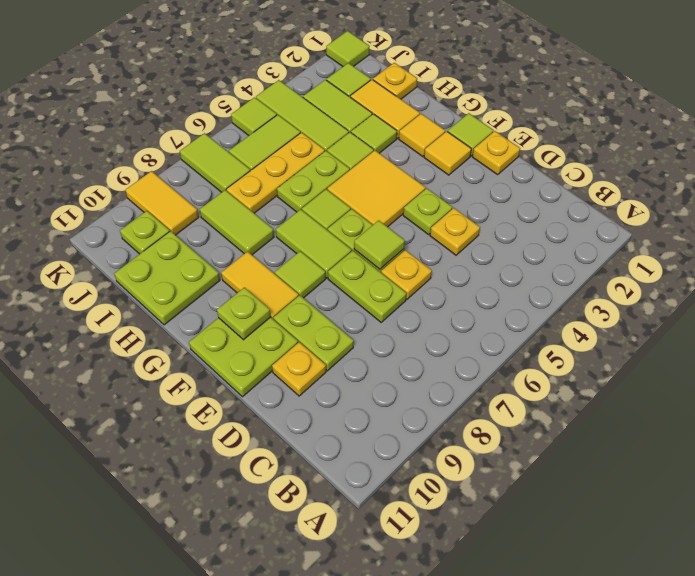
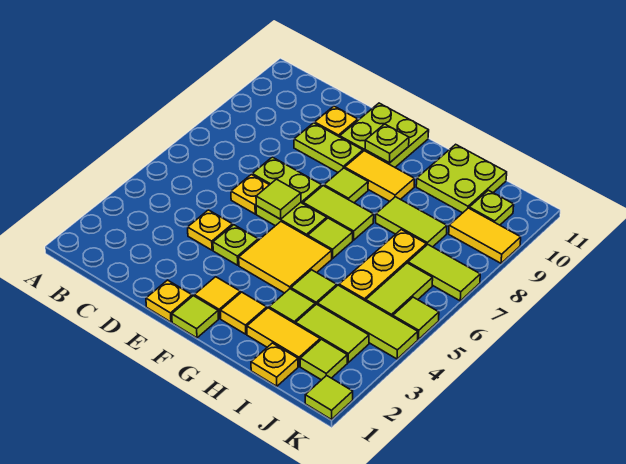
lime 1x2 plate [277,151,350,212] -> none

